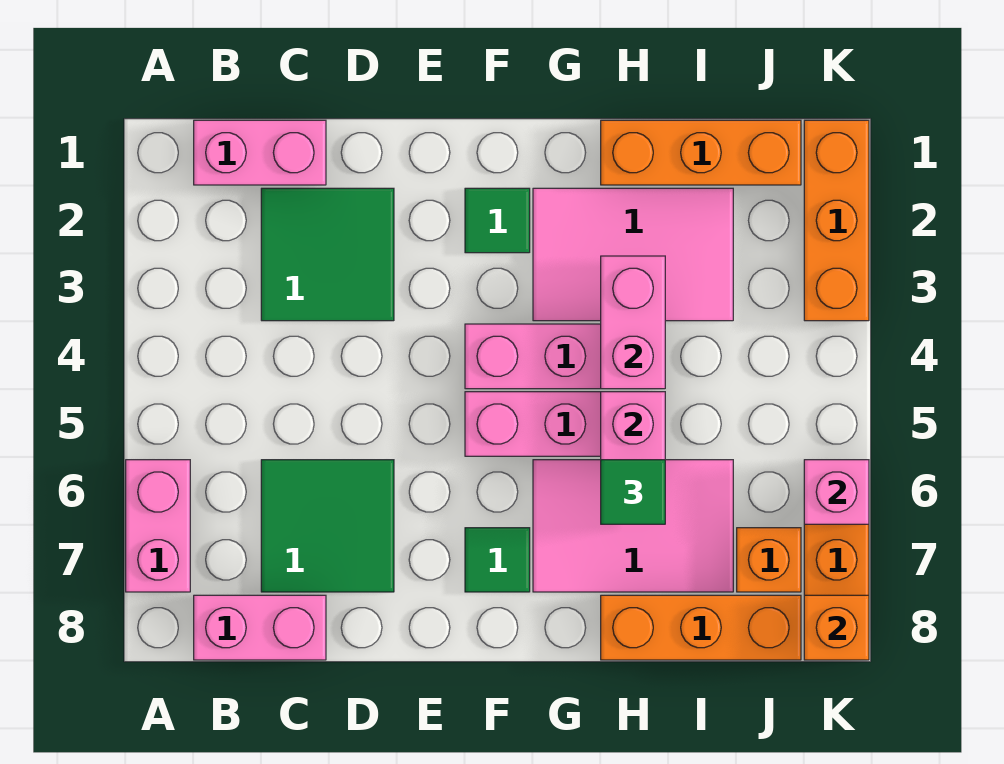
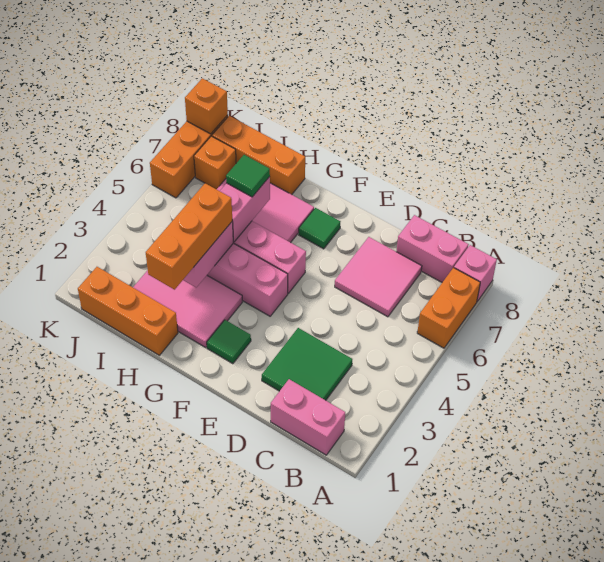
pink 1x2 brick [126,460,190,592] -> orange 1x2 brick [417,268,480,348]
green 2x2 tile [261,460,394,592] -> pink 2x2 tile [335,237,422,317]
orange 1x3 brick [804,120,869,321] -> orange 1x3 brick moved to [146,183,232,290]
pink 1x1 brick [804,460,869,524] -> pink 1x1 brick moved to [454,245,497,301]

